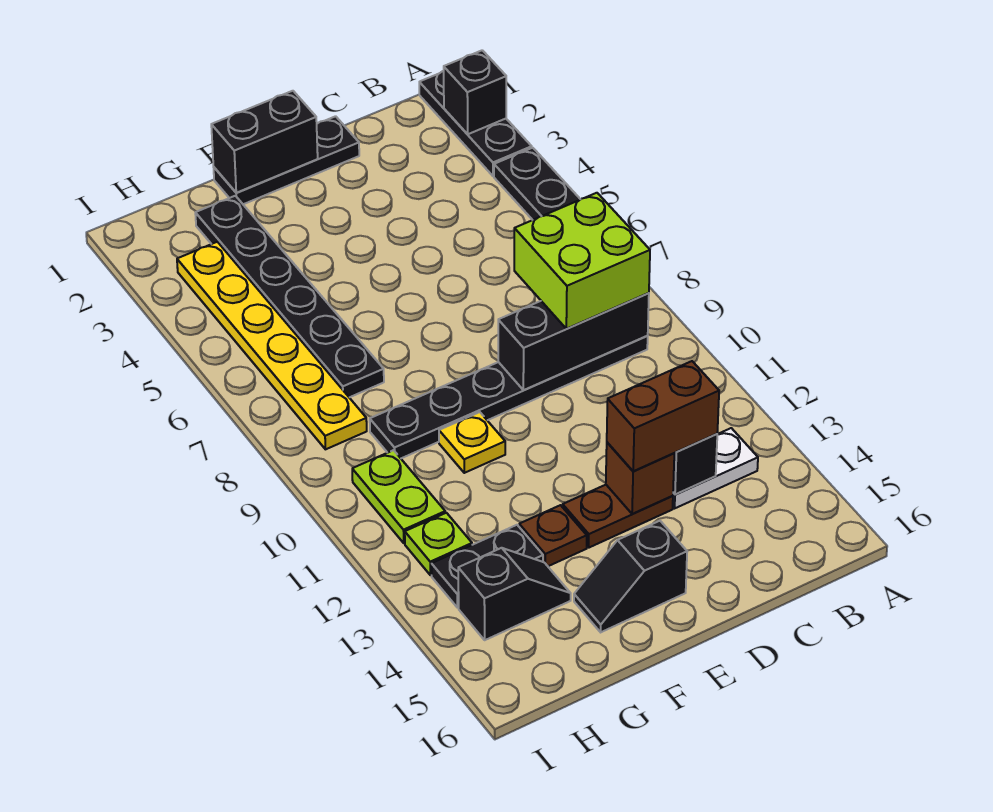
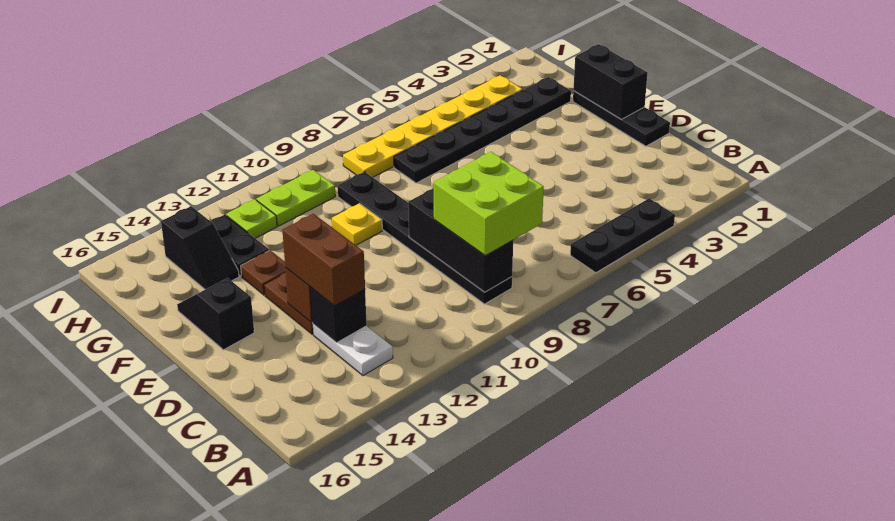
black 1x3 plate [419,71,532,176] -> none
black 1x1 brick [444,50,506,134] -> none

